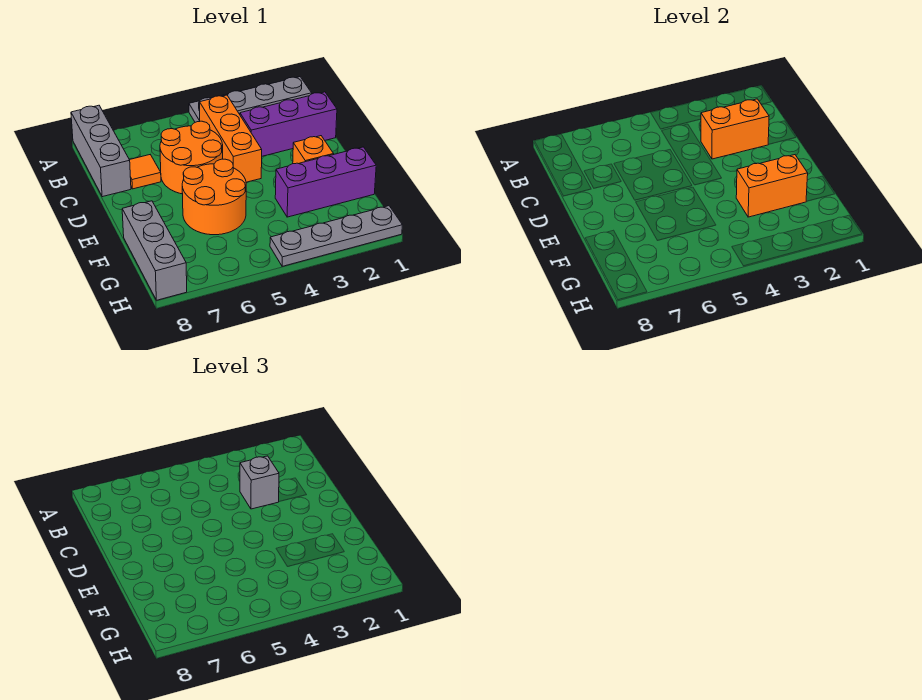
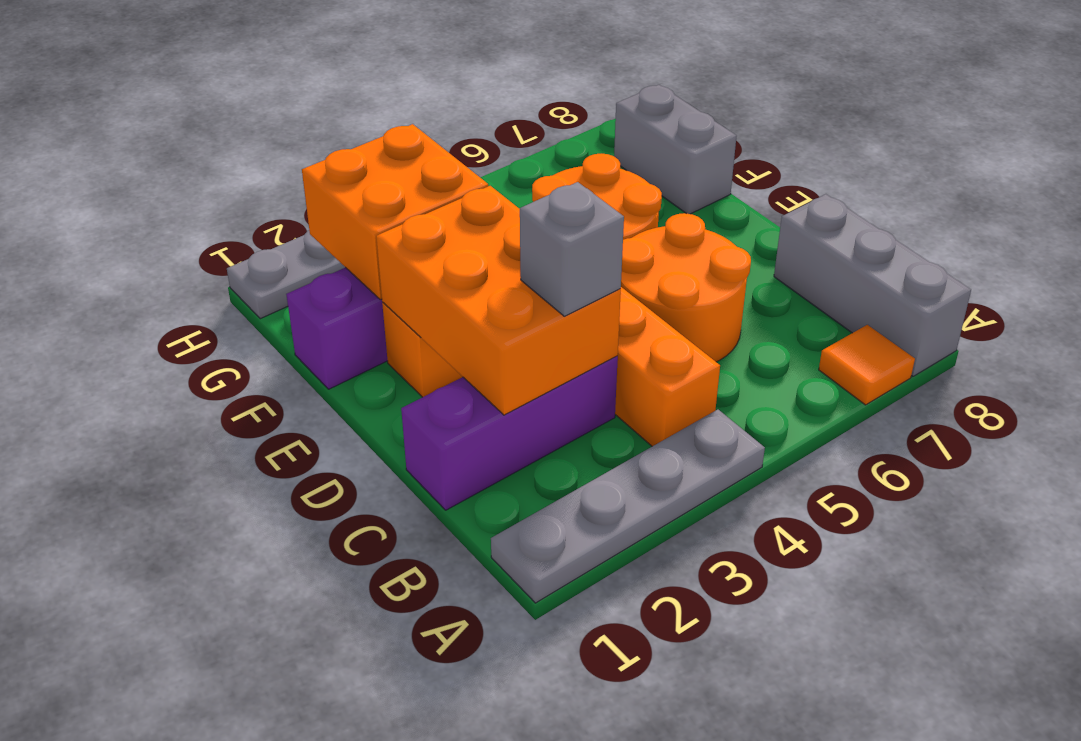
orange 1x2 brick [701,99,769,159] -> orange 2x3 brick [376,186,621,415]
orange 1x1 tile [130,155,161,189] -> orange 1x1 tile moved to [819,325,915,405]
orange 1x2 brick [736,155,808,217] -> orange 2x2 brick [302,124,488,300]
grey 1x3 brick [122,201,187,300] -> grey 1x2 brick [614,85,737,214]

